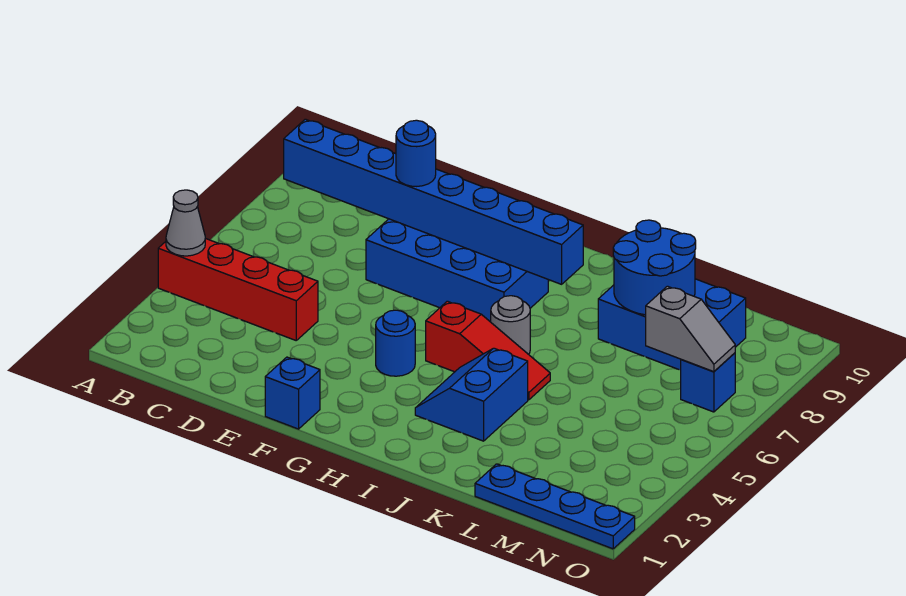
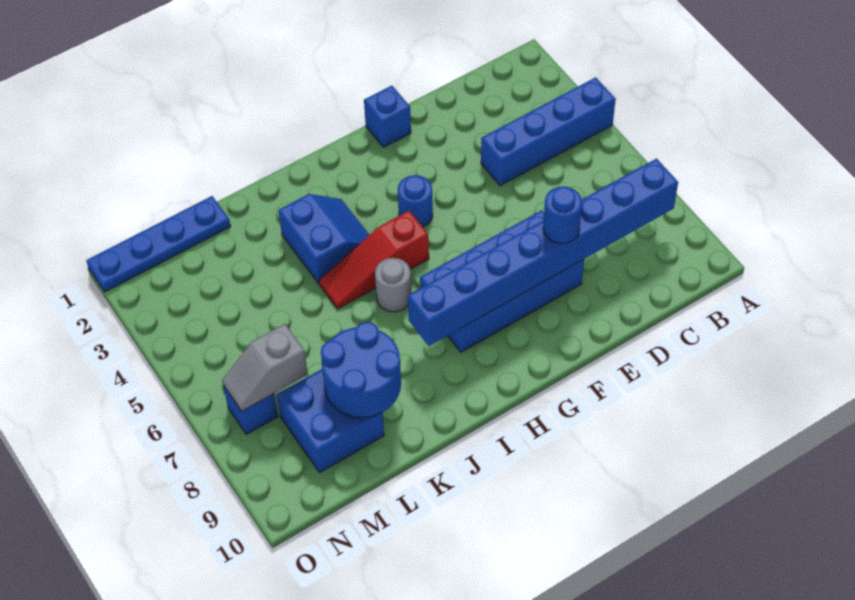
red 1x4 brick [158,238,318,340] -> blue 1x4 brick [481,77,616,186]
grey 1x1 cone [166,190,205,256] -> none
blue 2x3 brick [598,279,746,370] -> blue 2x2 brick [277,369,384,472]

